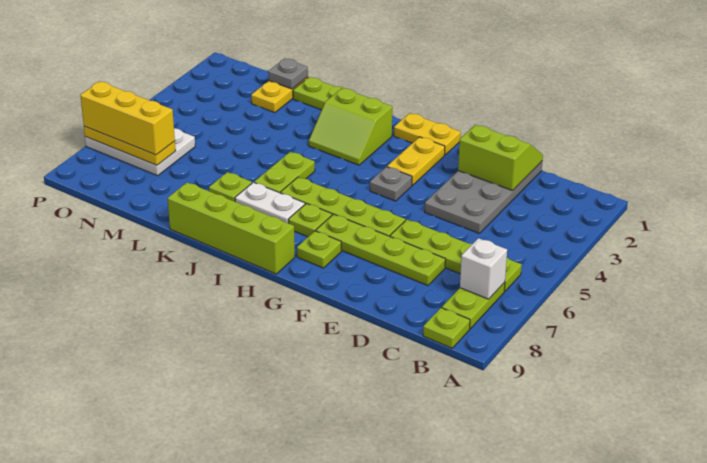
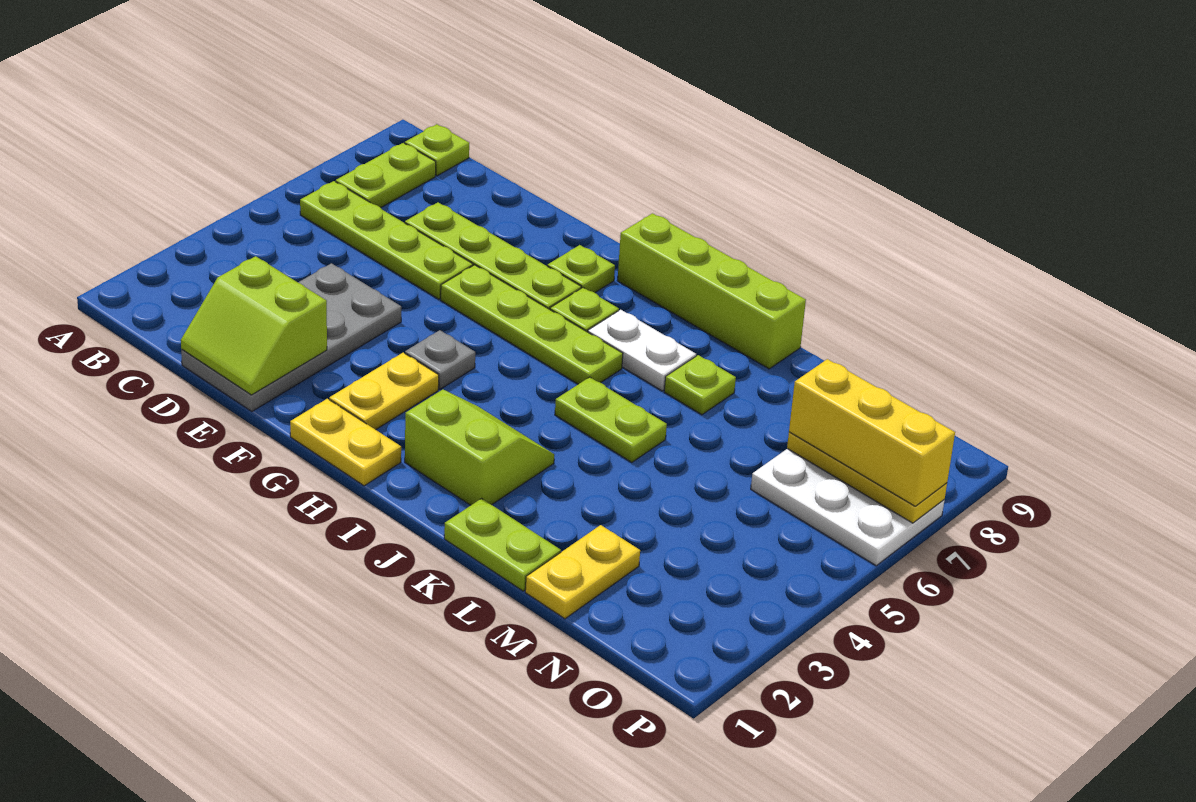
white 1x1 brick [460,238,507,299] -> none
lime 1x2 plate [254,152,315,193] -> lime 1x2 plate turned to [555,377,667,462]
grey 1x1 plate [268,59,308,89] -> none

